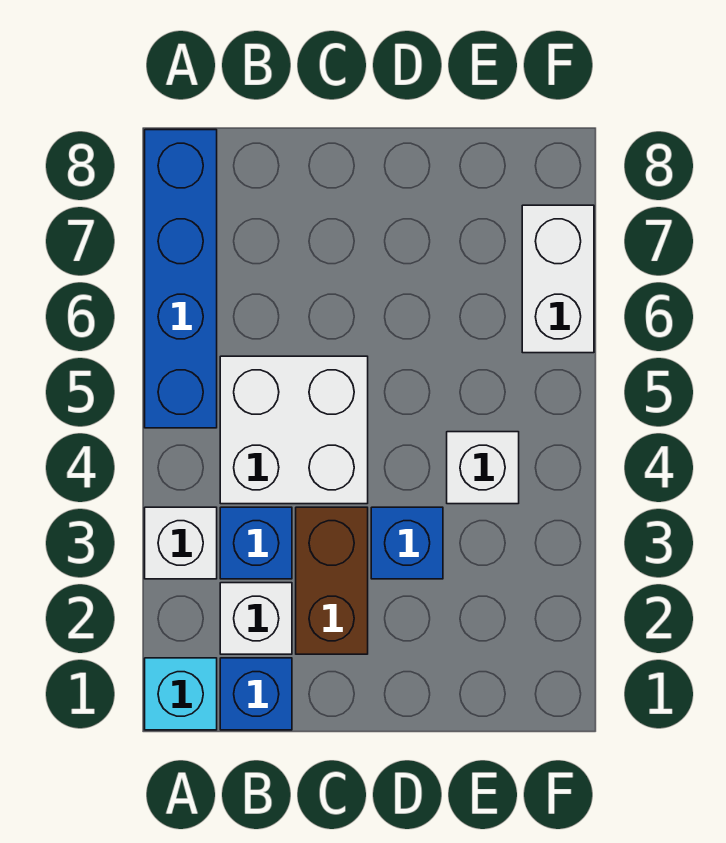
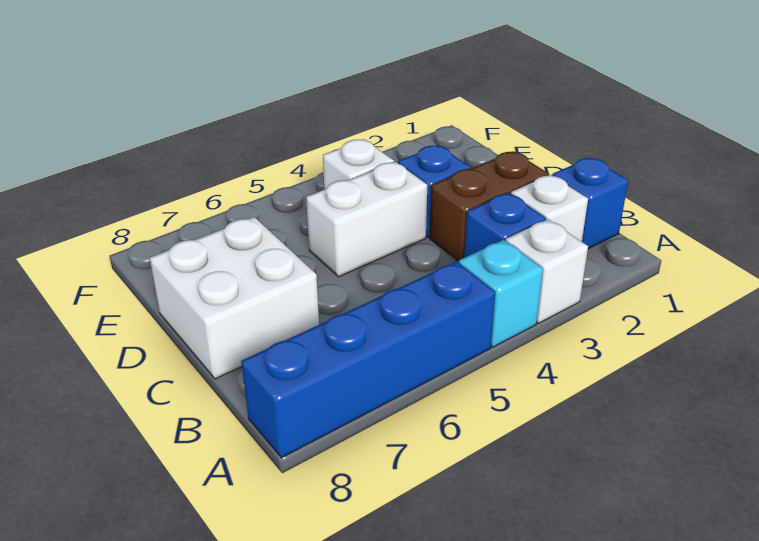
cyan 1x1 brick [145,658,217,730] -> cyan 1x1 brick moved to [459,240,543,347]
white 2x2 brick [220,356,368,504] -> white 2x2 brick moved to [150,217,319,379]
white 1x2 brick [522,205,594,353] -> white 1x2 brick moved to [306,162,427,277]

